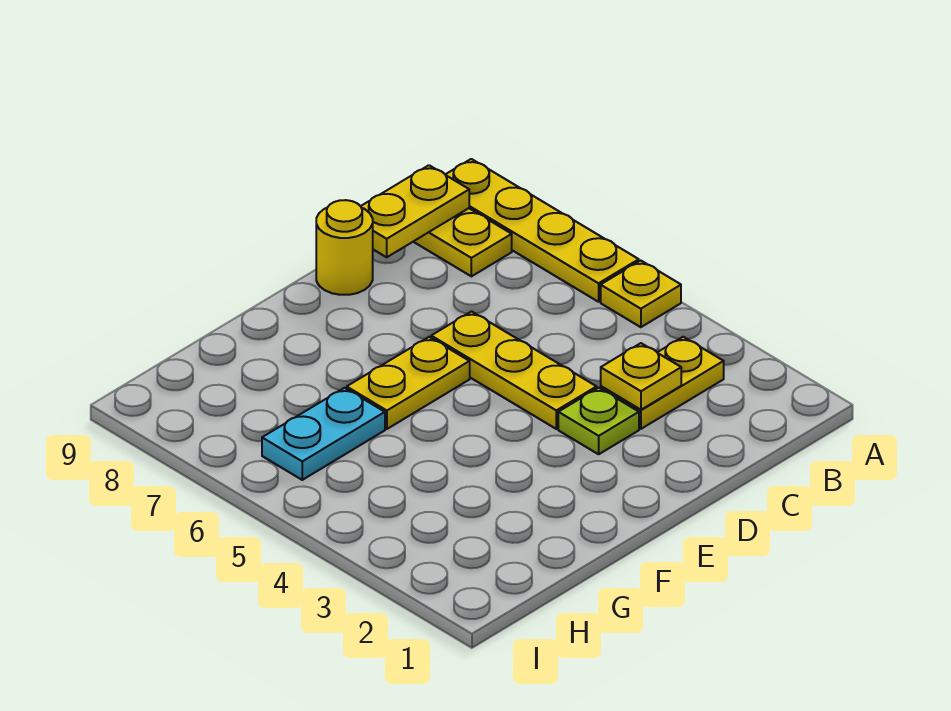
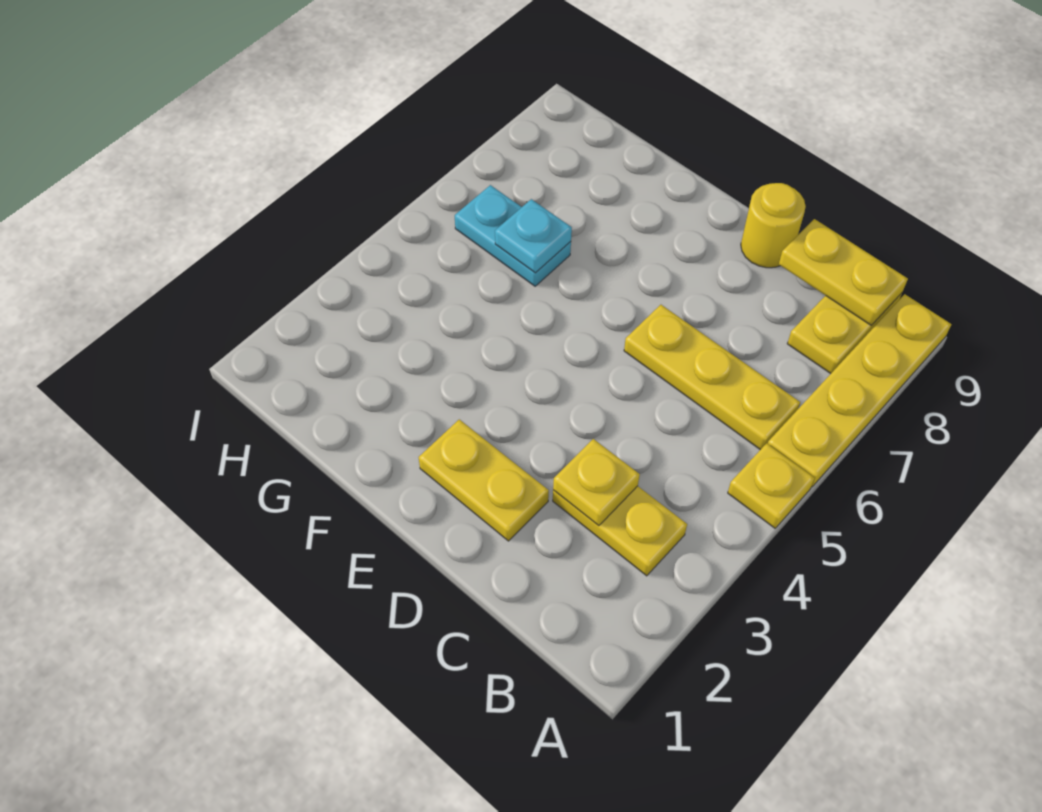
lime 1x1 plate [558,388,639,454] -> none
yellow 1x3 plate [431,312,597,429] -> yellow 1x3 plate turned to [624,305,800,450]
yellow 1x2 plate [347,337,470,429] -> yellow 1x2 plate moved to [419,419,549,541]
none -> cyan 1x1 plate [495,199,572,273]

